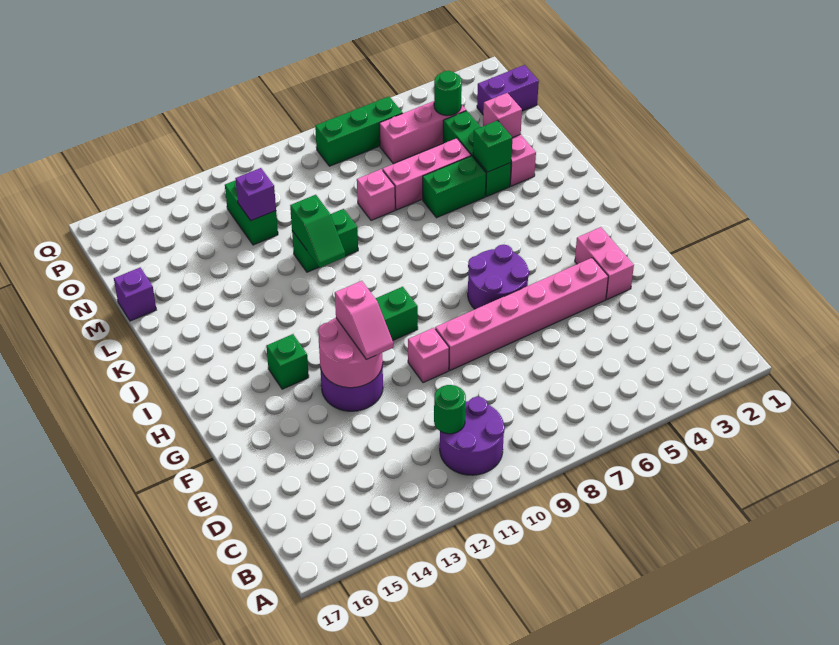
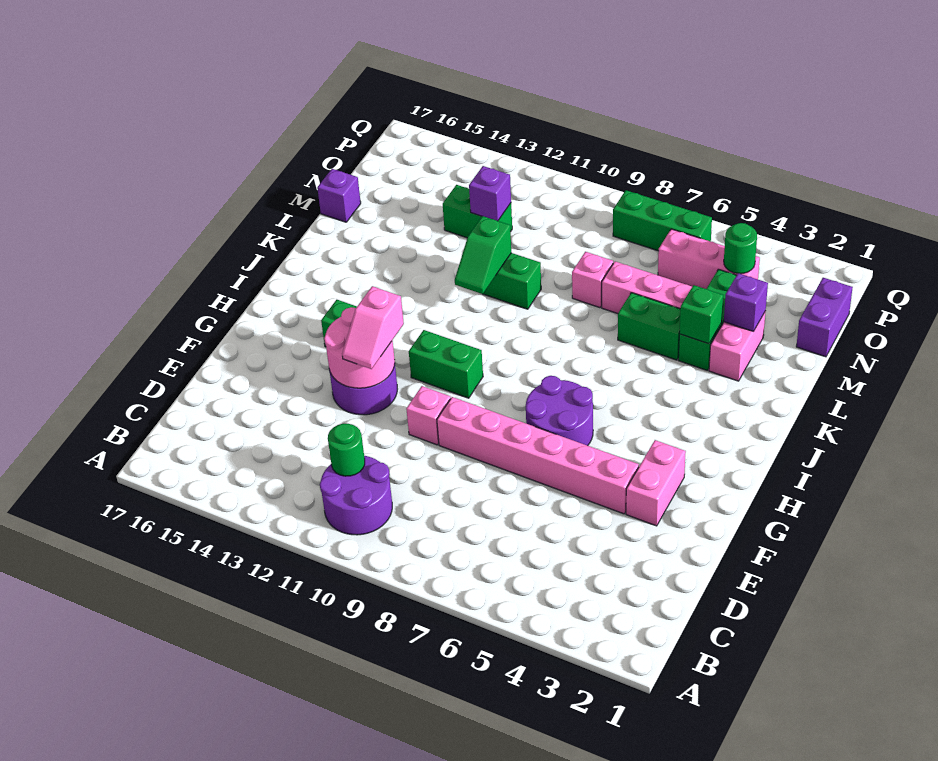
pink 1x1 brick [483,93,522,138] -> purple 1x1 brick [724,273,768,331]
green 1x2 brick [225,180,278,245] -> green 1x2 brick turned to [443,185,512,238]
purple 1x2 brick [477,65,539,114] -> purple 1x2 brick turned to [796,278,853,357]

